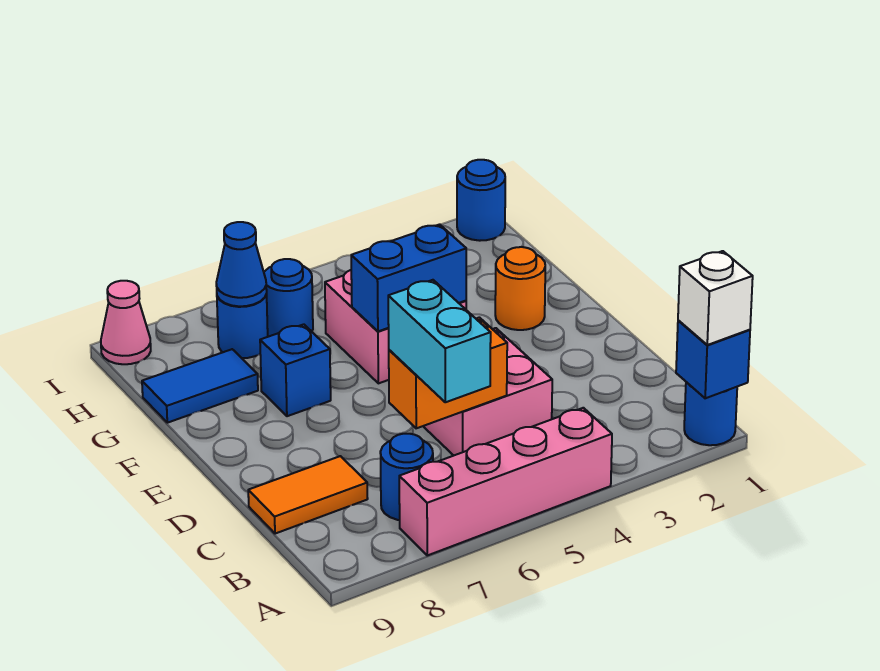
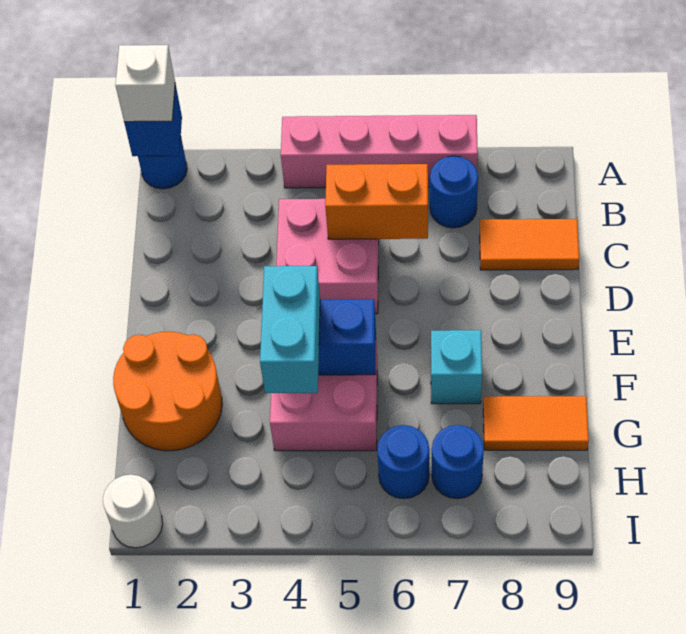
cyan 1x2 brick [388,280,491,402] -> cyan 1x2 brick moved to [260,266,320,393]
orange 1x1 round brick [495,247,545,330] -> orange 2x2 round brick [113,332,222,451]
blue 1x1 brick [260,324,331,416] -> cyan 1x1 brick [431,330,482,404]
blue 1x2 tile [142,349,258,423] -> orange 1x2 tile [483,396,589,450]
blue 1x1 cone [216,222,267,306] -> none
blue 1x1 round brick [457,160,505,241] -> white 1x1 round brick [103,475,163,548]
pink 1x1 cone [101,281,151,364] -> none

